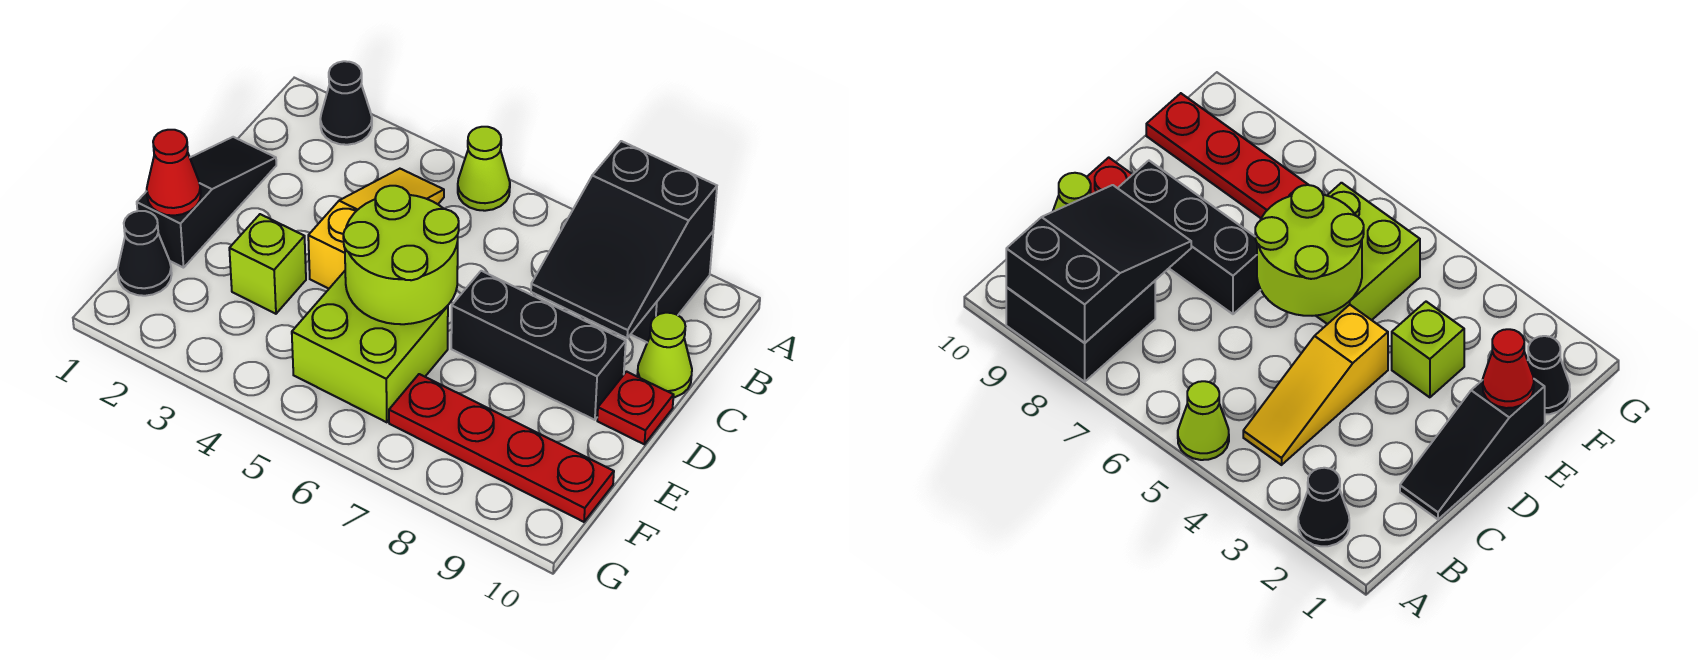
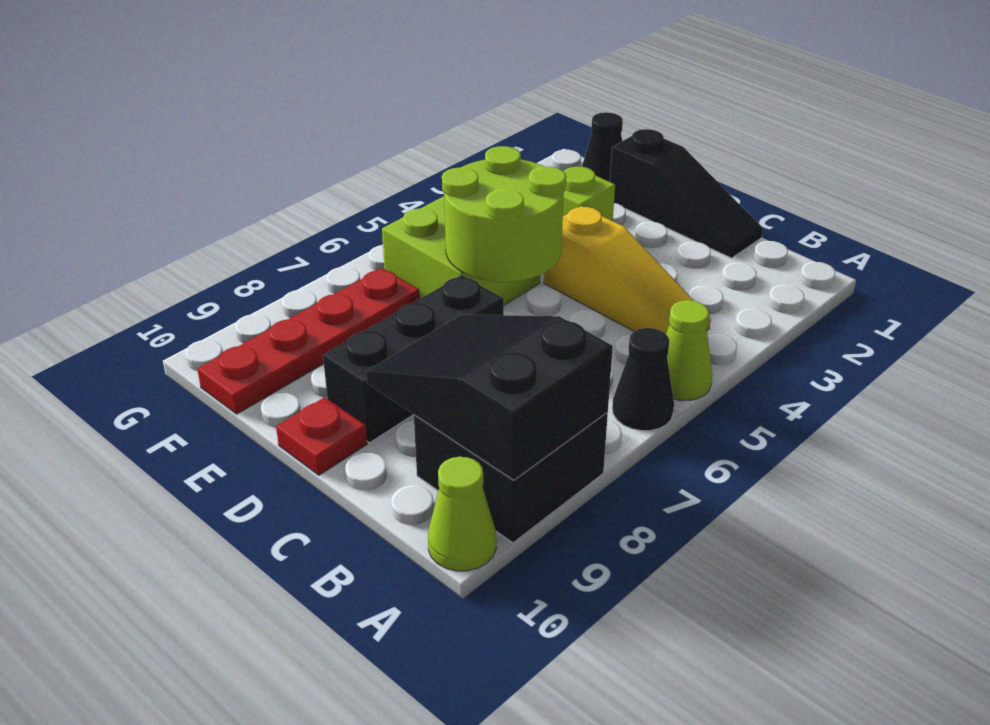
black 1x1 cone [320,61,372,145] -> black 1x1 cone moved to [612,328,674,431]
lime 1x1 cone [637,313,692,397] -> lime 1x1 cone moved to [428,457,496,571]
red 1x1 cone [147,130,201,216] -> none

